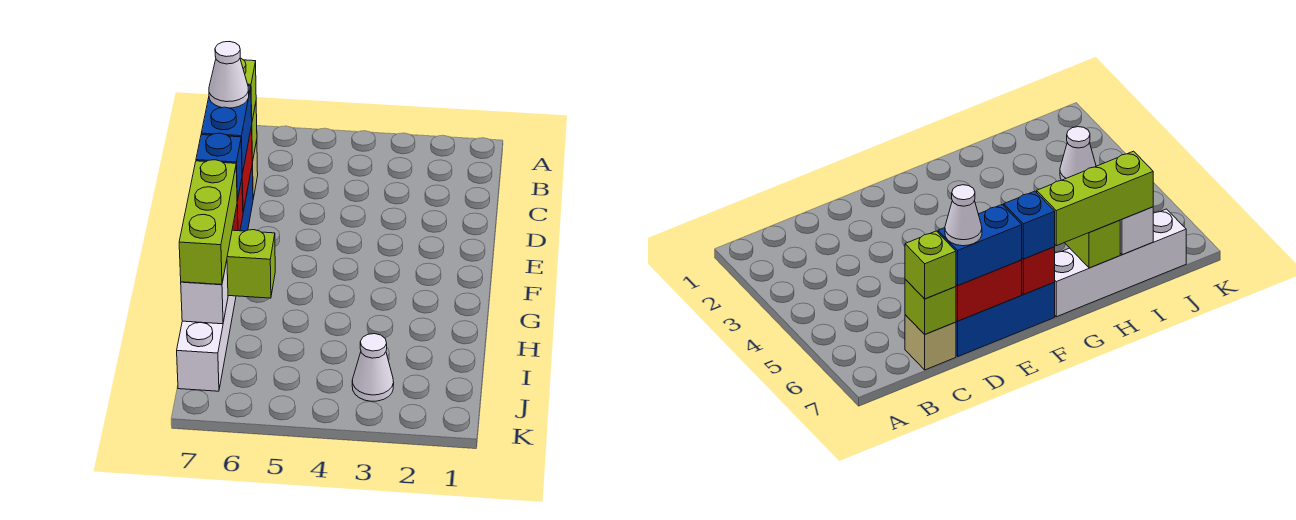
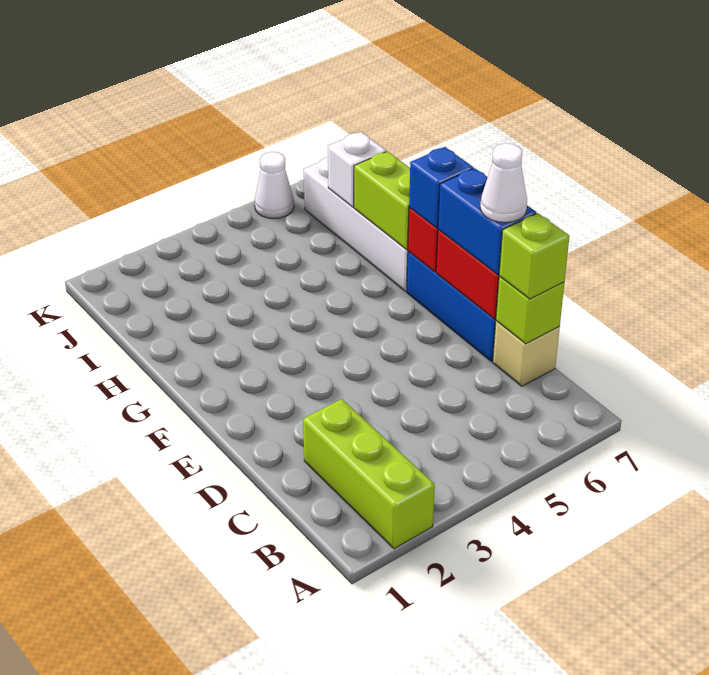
lime 1x3 brick [179,160,237,284] -> lime 1x3 brick moved to [303,399,435,549]
lime 1x2 brick [227,230,275,298] -> lime 1x2 brick turned to [354,151,410,250]
white 1x1 cone [352,334,394,401] -> white 1x1 cone moved to [255,152,294,218]

